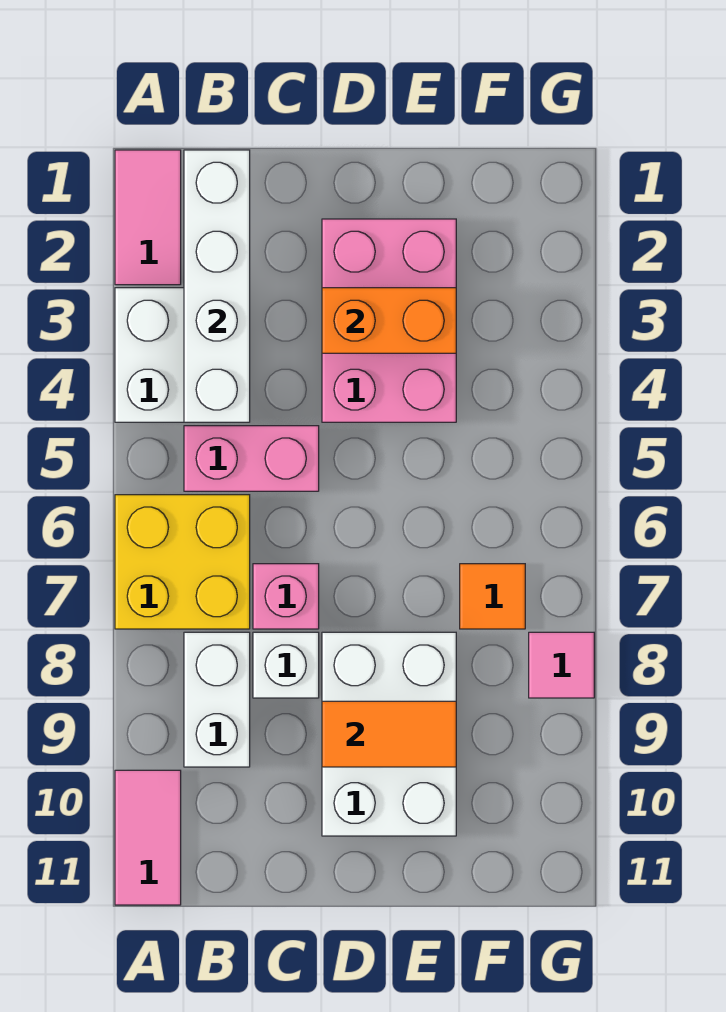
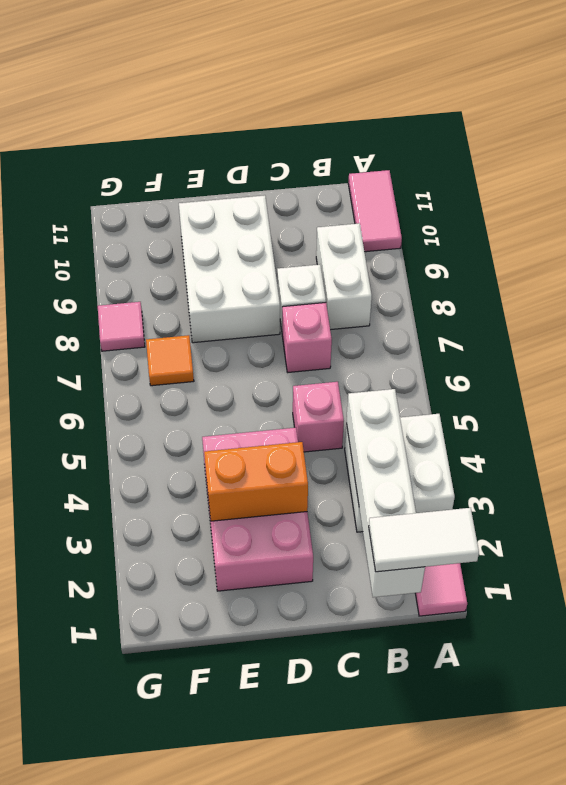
none -> white 1x2 tile [369,508,479,572]
yellow 2x2 brick [115,495,250,629] -> none
pink 1x2 brick [184,426,319,491] -> pink 1x1 brick [293,382,344,452]
orange 1x2 tile [322,701,456,767] -> none

